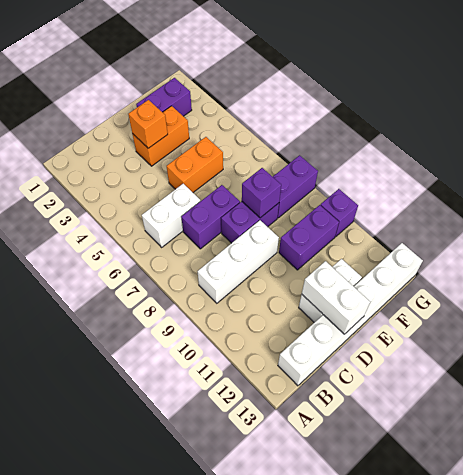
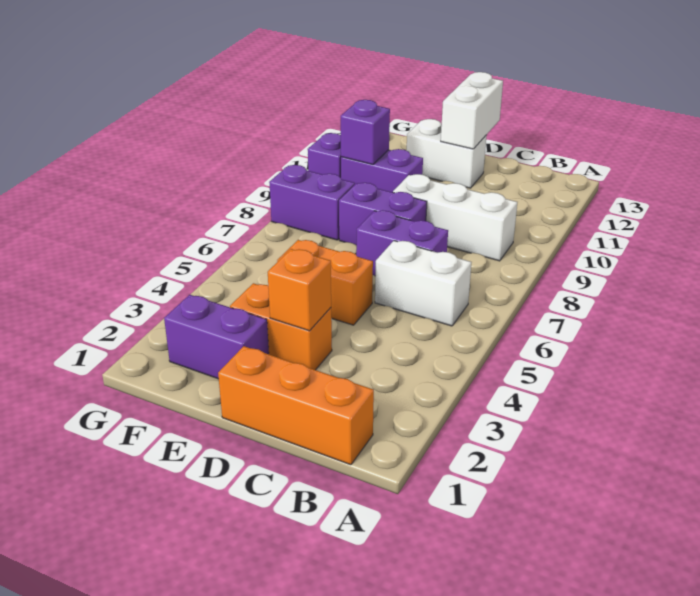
none -> orange 1x3 brick [218,346,374,465]
white 1x6 brick [278,243,423,386] -> none
purple 1x1 brick [242,168,281,218] -> purple 1x1 brick moved to [341,100,390,164]

